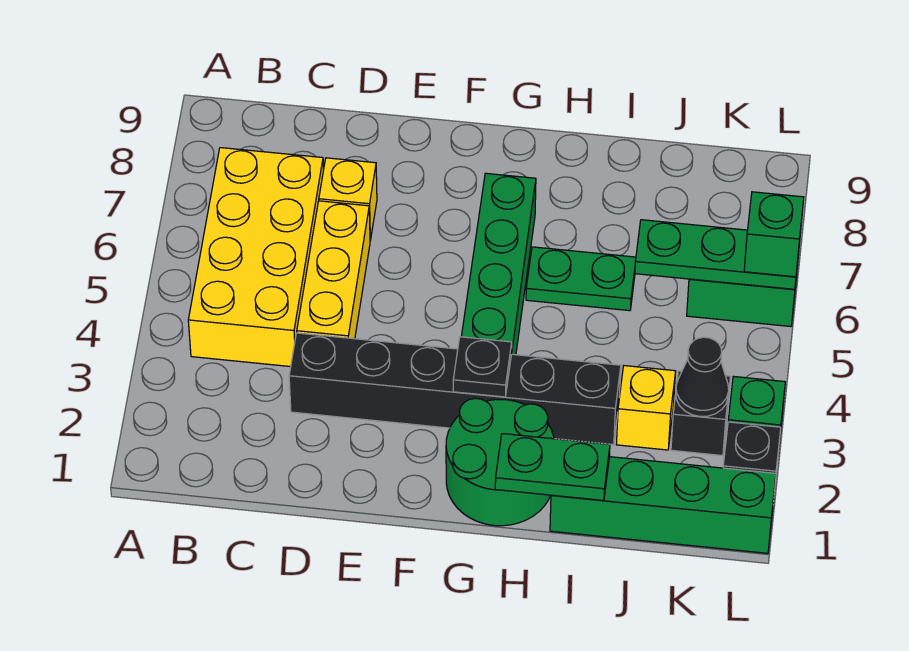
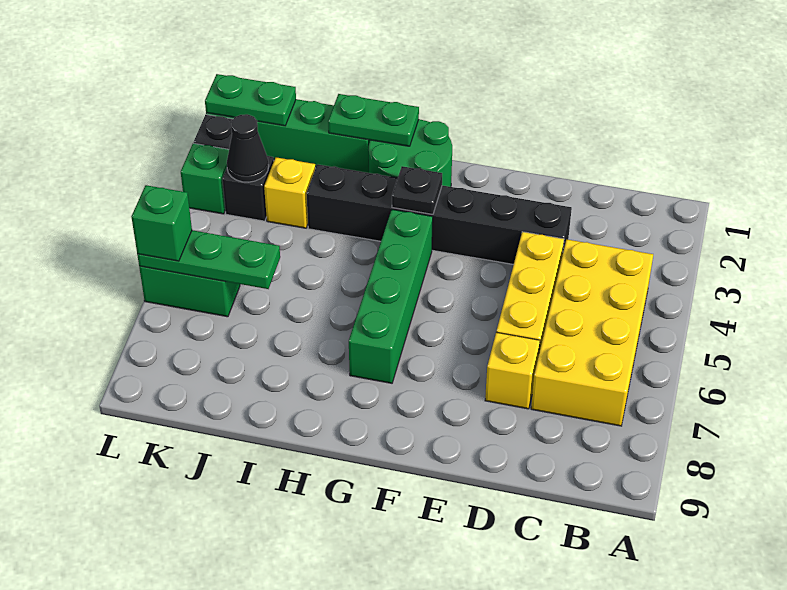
green 1x2 plate [526,247,636,311] -> green 1x2 plate moved to [205,74,296,126]

